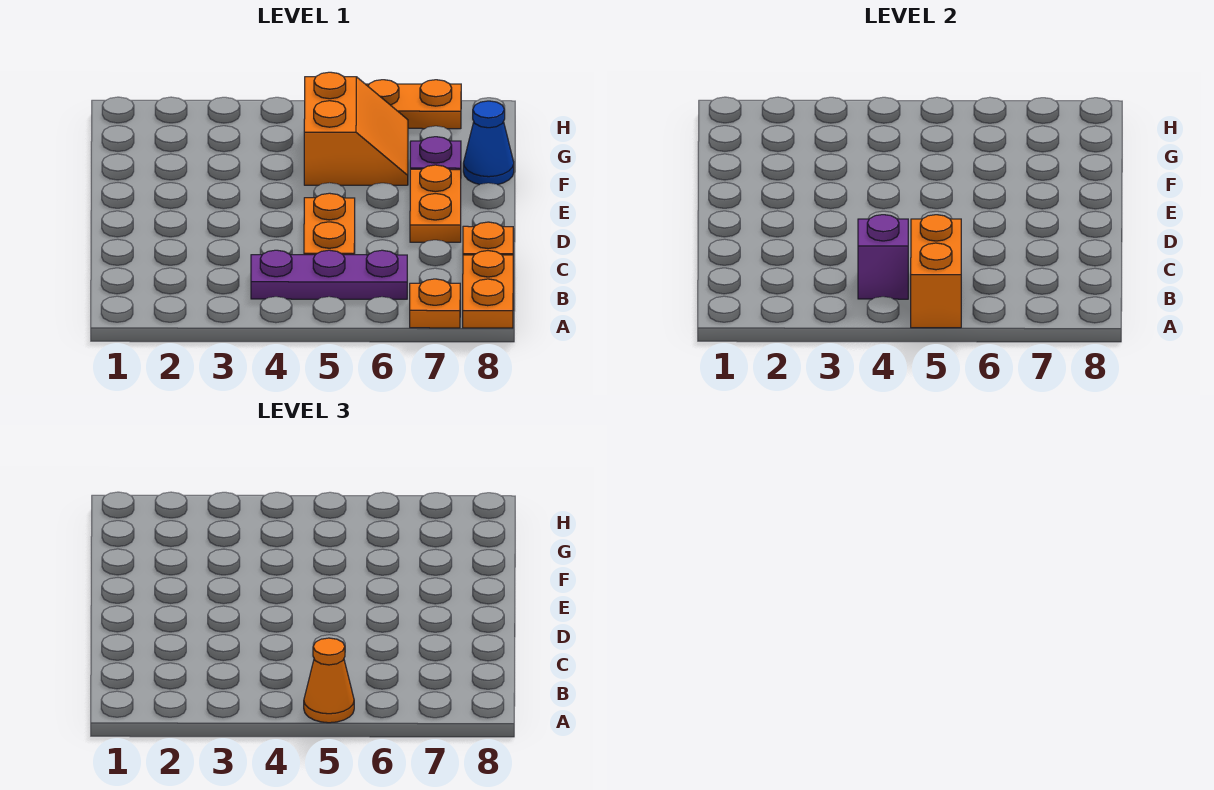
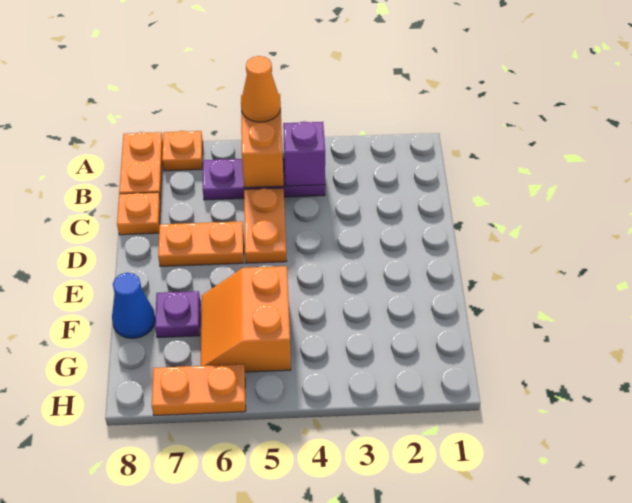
orange 1x2 plate [410,165,461,242] -> orange 1x2 plate turned to [158,221,244,266]

